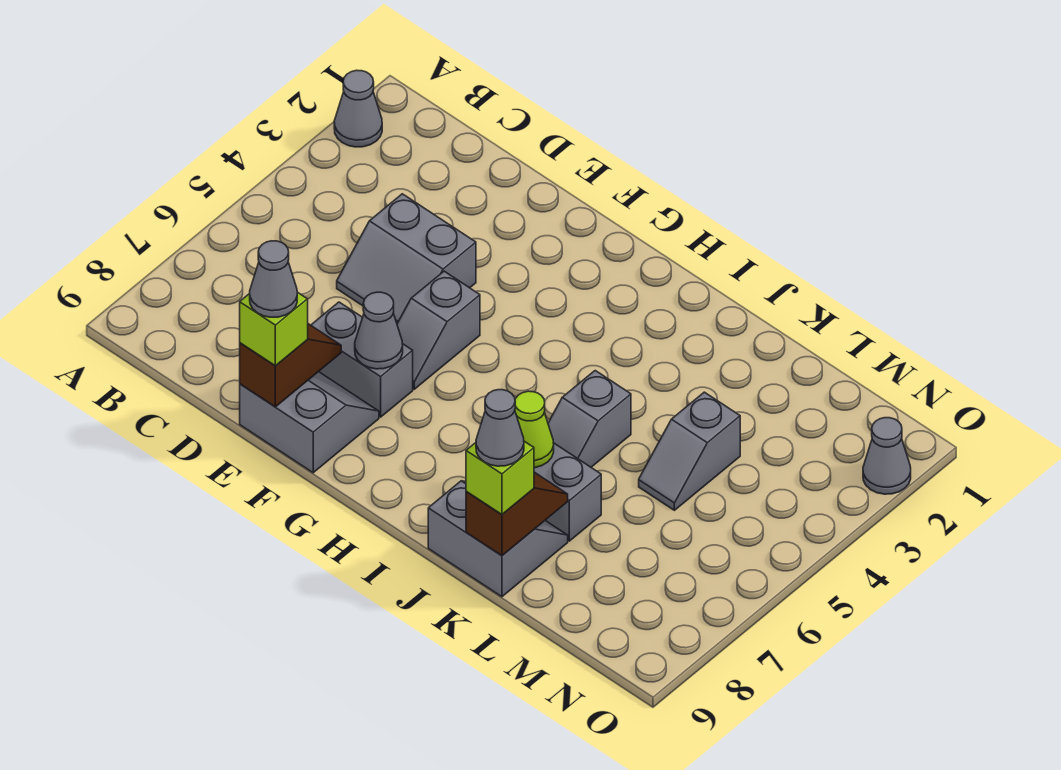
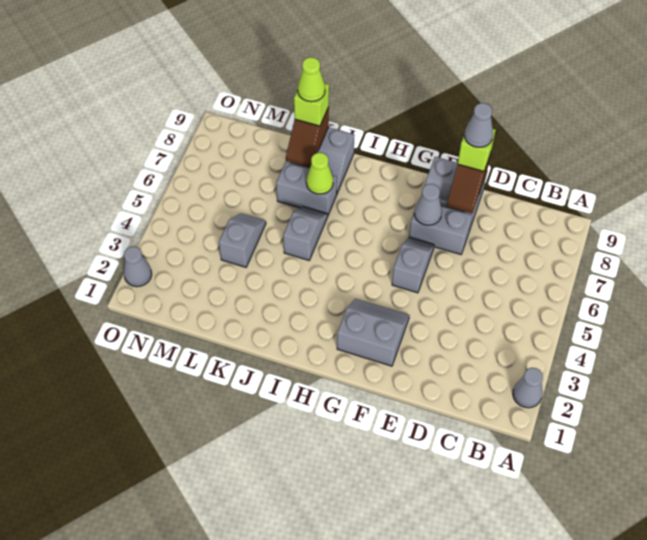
grey 2x2 slope [337,194,476,323] -> grey 2x2 slope moved to [337,299,409,366]
grey 1x1 cone [476,390,524,466] -> lime 1x1 cone [298,57,325,102]

